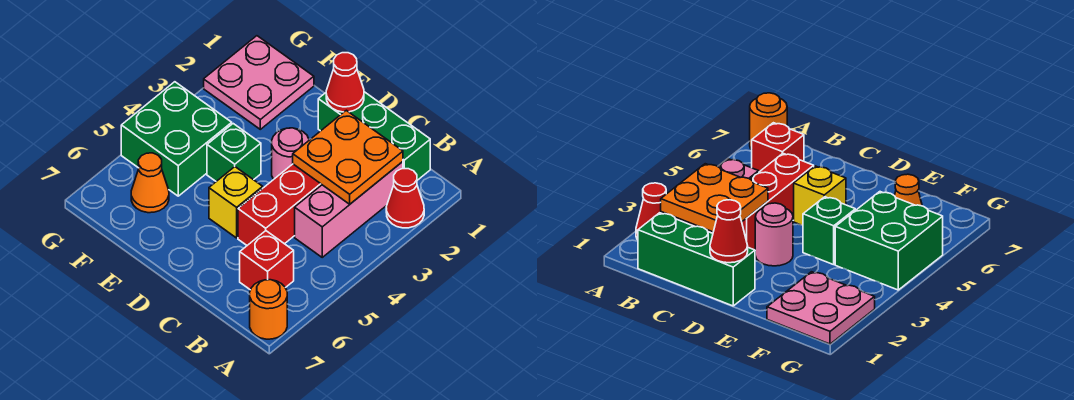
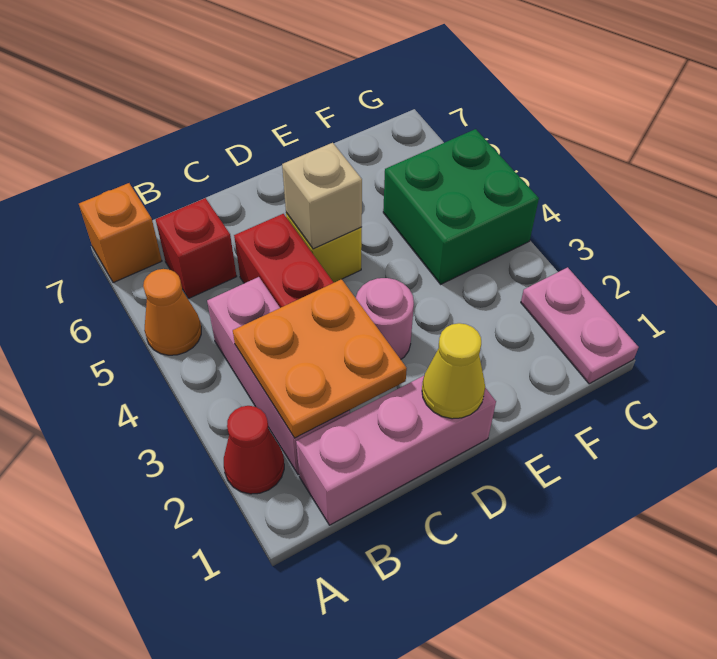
orange 1x1 round brick [250,280,287,339] -> orange 1x1 brick [79,183,162,283]
green 1x3 brick [318,92,430,180] -> pink 1x3 brick [296,376,496,525]
red 1x1 cone [326,53,364,112] -> yellow 1x1 cone [422,323,485,419]
none -> tan 1x1 brick [282,143,362,249]
green 1x1 brick [207,124,261,181] -> none
pink 2x2 plate [204,36,314,129] -> pink 1x2 plate [521,267,638,384]
orange 1x1 cone [131,153,169,213] -> orange 1x1 cone moved to [143,269,201,355]

